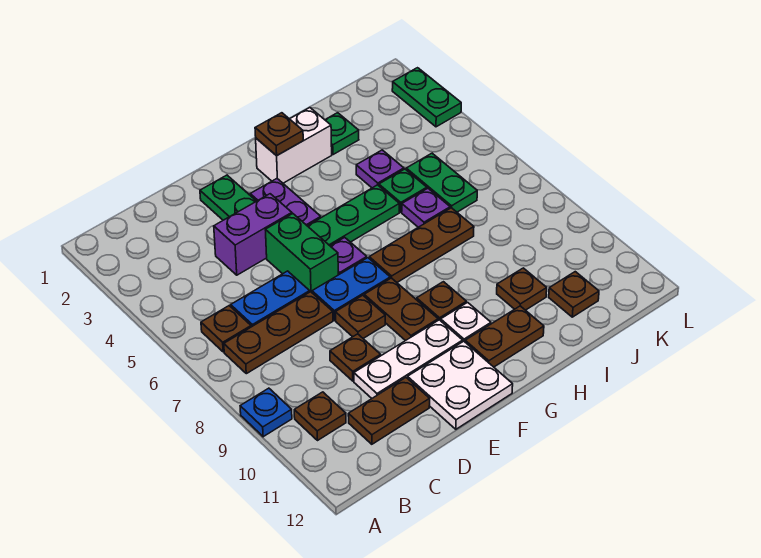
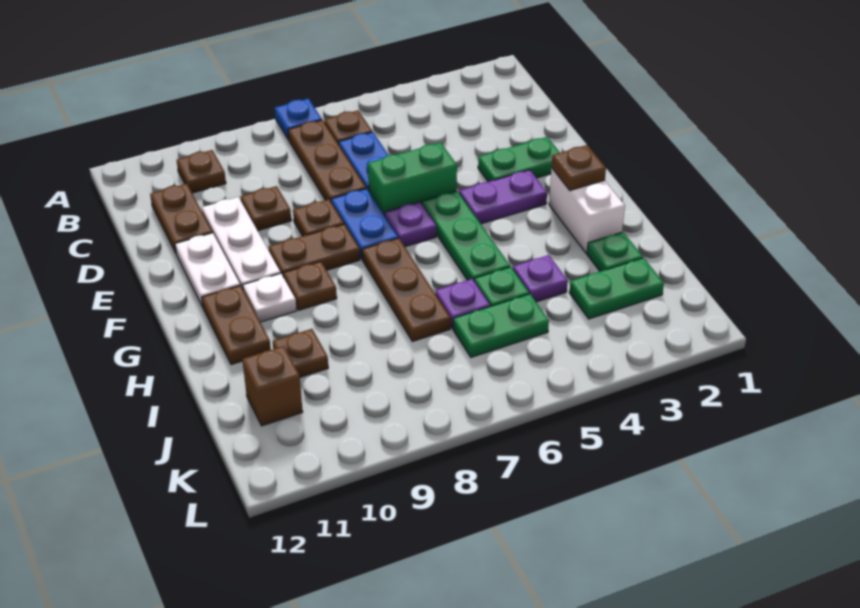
blue 1x1 plate [240,388,292,437] -> blue 1x1 plate moved to [275,99,322,140]
purple 1x2 brick [214,194,292,275] -> none
white 2x2 plate [408,341,513,429] -> white 1x2 plate [175,233,240,307]
brown 1x1 plate [549,272,599,317] -> brown 1x1 brick [242,346,303,426]
green 1x2 plate [392,68,461,127] -> green 1x2 plate moved to [569,258,664,319]

